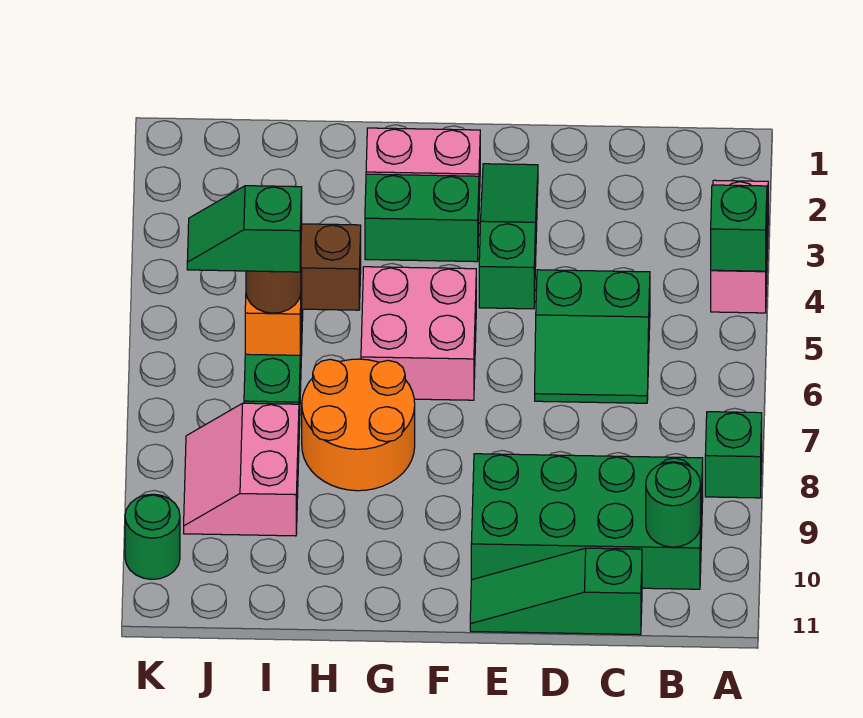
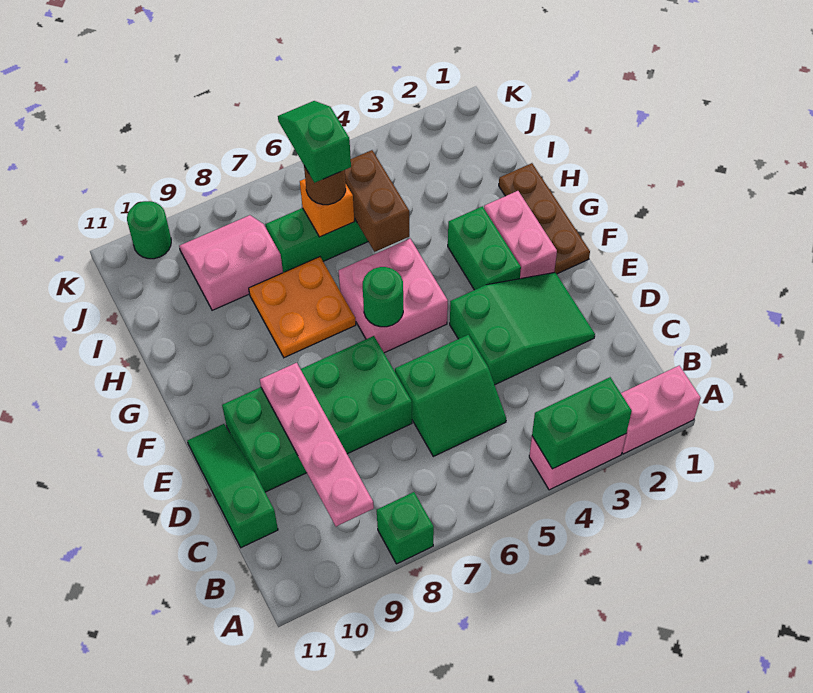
none -> pink 1x2 brick [621,366,701,454]
green 1x1 brick [711,185,767,271] -> green 1x2 brick [532,377,632,469]
green 2x4 brick [471,454,703,589] -> green 2x4 brick turned to [222,336,412,492]
none -> pink 1x4 plate [260,363,374,526]
green 1x1 round brick [646,462,701,547] -> green 1x1 round brick moved to [363,267,403,327]
green 2x2 slope [535,270,650,403] -> green 2x2 slope turned to [395,335,506,456]
green 1x3 slope [479,164,538,309] -> green 2x3 slope [450,272,595,385]
none -> brown 1x3 plate [499,163,590,274]
orange 2x2 round brick [302,359,415,491] -> orange 2x2 plate [249,257,356,358]

